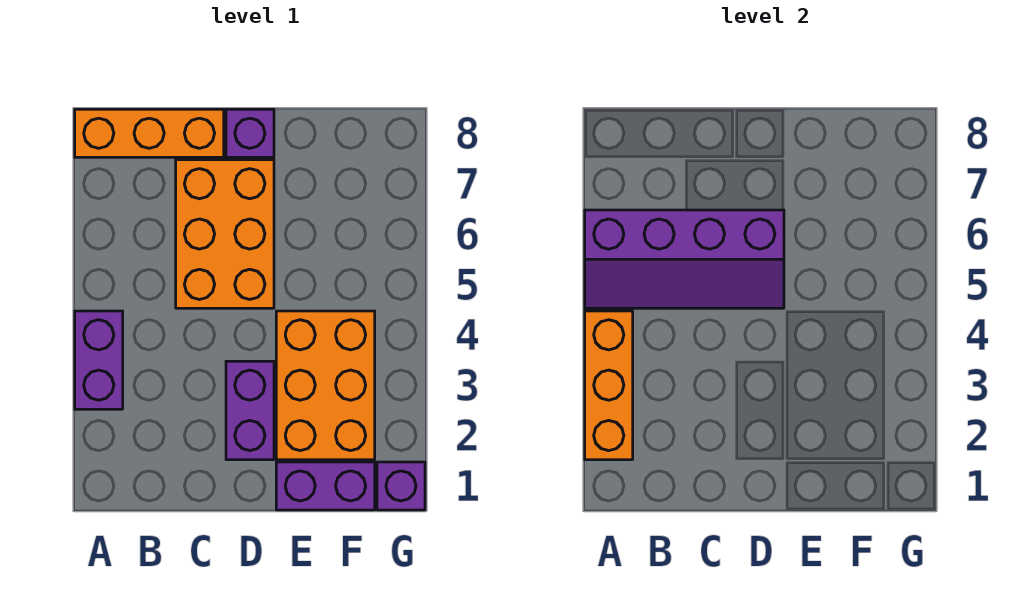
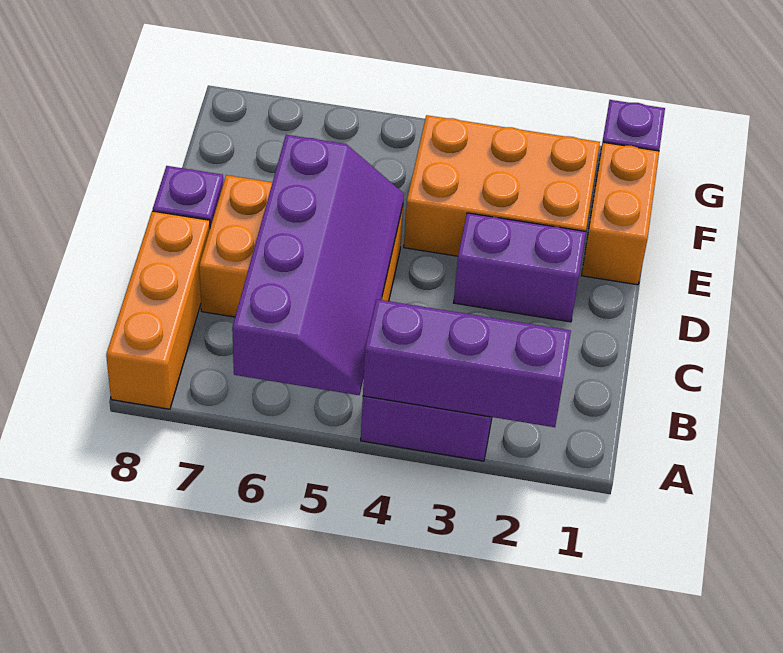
orange 1x3 brick [585,311,633,460] -> purple 1x3 brick [363,299,571,427]
purple 1x2 brick [276,462,375,510] -> orange 1x2 brick [581,142,659,285]

